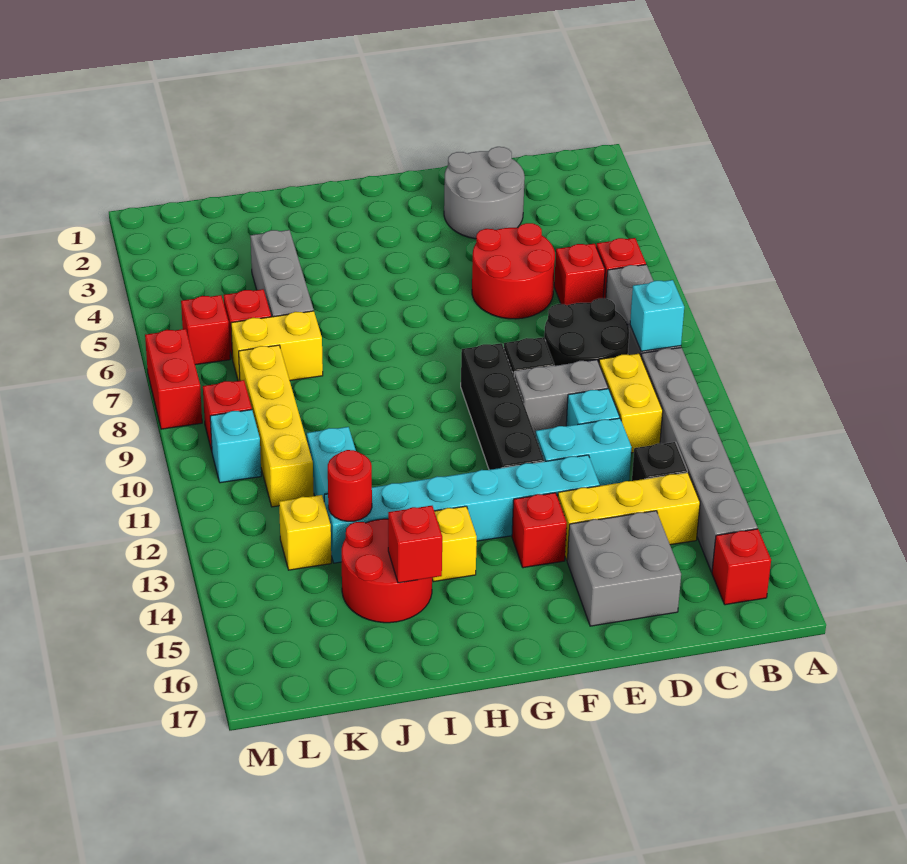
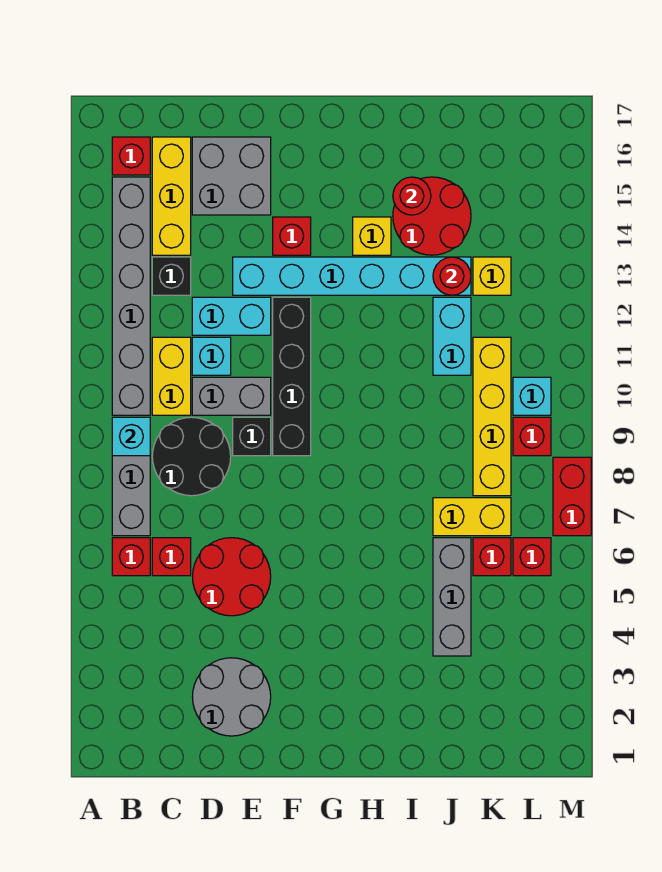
yellow 1x3 brick [558,473,700,560] -> yellow 1x3 brick turned to [152,137,191,255]
red 1x1 brick [388,506,442,583] -> red 1x1 round brick [393,177,431,215]

